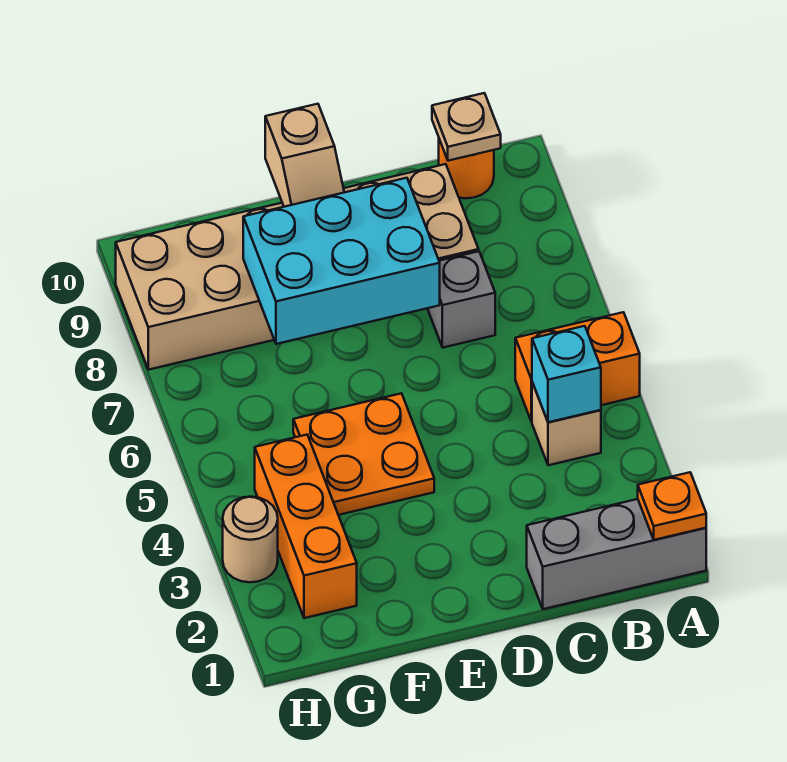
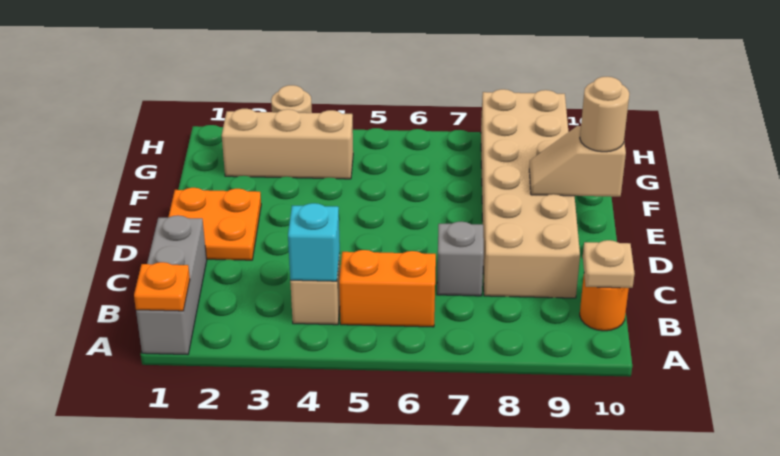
orange 1x2 brick [515,312,640,422] -> orange 1x2 brick turned to [339,250,436,327]
cyan 2x3 brick [243,178,440,344] -> none
orange 2x2 plate [293,393,434,515] -> orange 2x2 plate moved to [169,188,261,260]
none -> tan 1x1 round brick [580,77,629,152]
orange 1x3 brick [255,435,357,618] -> tan 1x3 brick [222,109,353,179]

